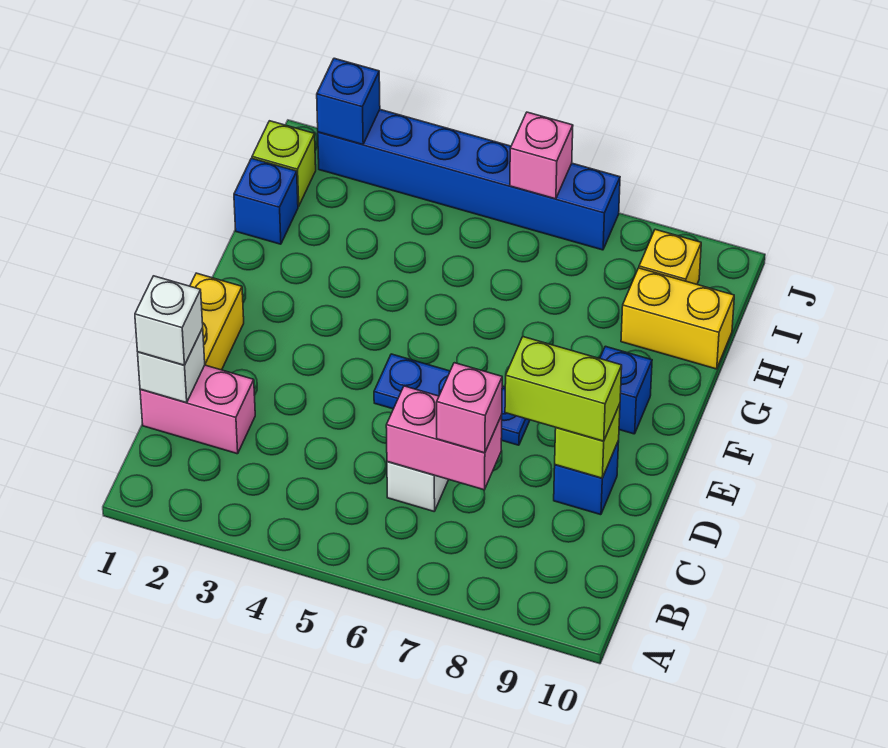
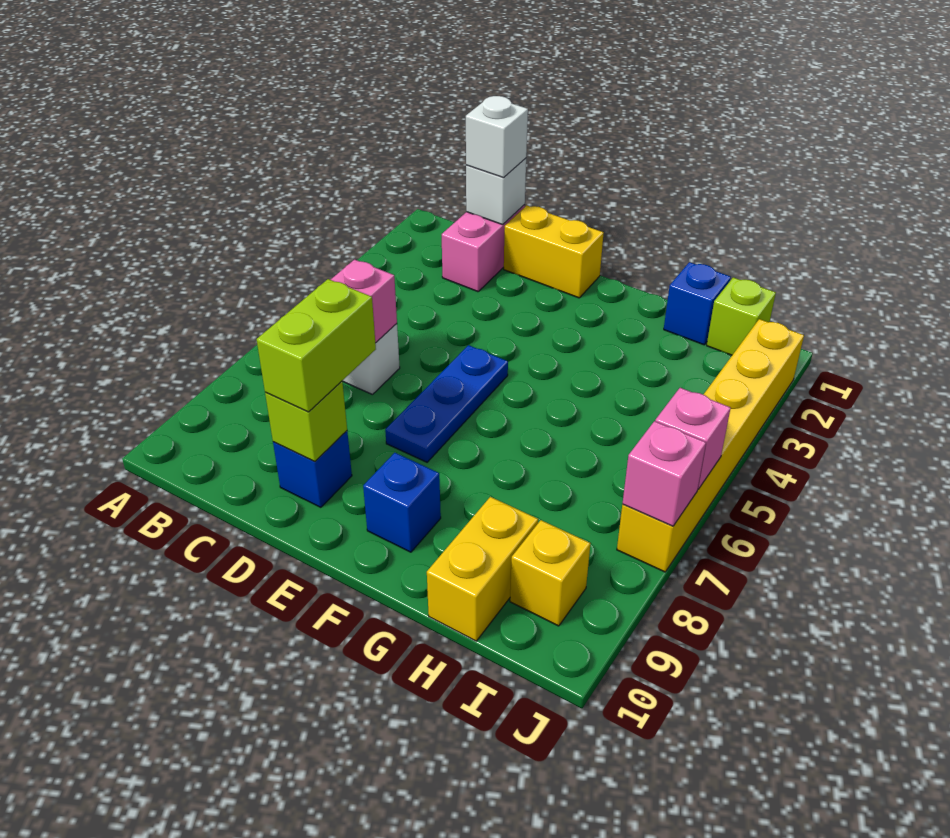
pink 1x1 brick [437,363,502,453] -> pink 1x1 brick moved to [622,421,706,526]
blue 1x6 brick [318,110,620,250] -> yellow 1x6 brick [617,319,804,572]
blue 1x1 brick [317,58,380,144] -> none

